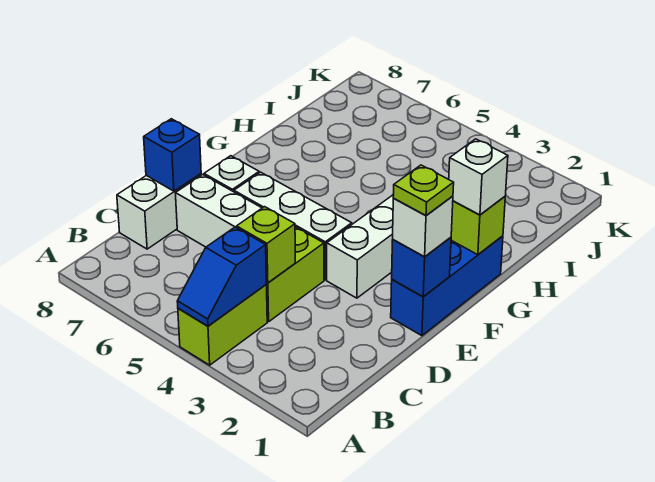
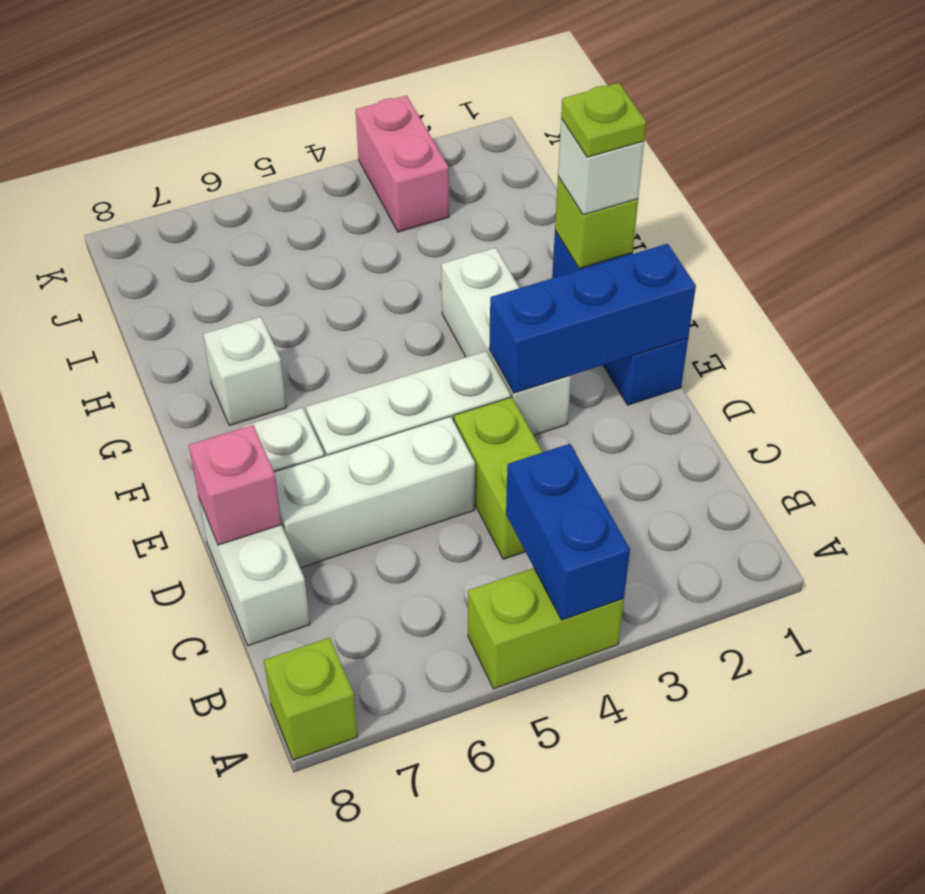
lime 1x2 brick [178,285,267,365] -> lime 1x2 brick turned to [468,568,624,689]
blue 1x2 slope [177,227,266,326] -> blue 1x2 brick [506,444,630,620]
lime 1x1 brick [237,207,295,283] -> lime 1x1 brick moved to [264,638,358,760]
blue 1x1 brick [144,119,201,191] -> pink 1x1 brick [189,425,282,545]
blue 1x1 brick [392,237,451,297] -> blue 1x3 brick [489,244,696,393]
white 1x1 brick [393,196,453,257] -> white 1x1 brick moved to [203,317,286,426]
lime 1x1 plate [393,165,454,216] -> lime 1x1 plate moved to [561,83,646,157]
none -> pink 1x2 brick [356,95,449,232]

